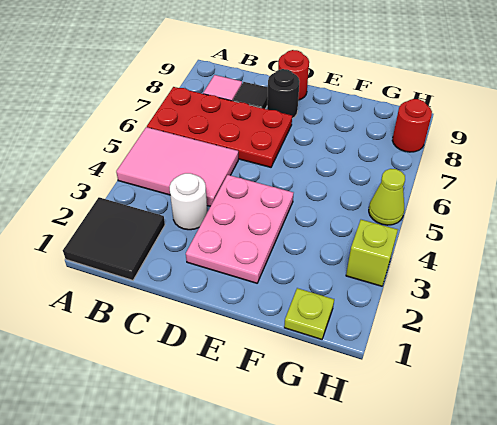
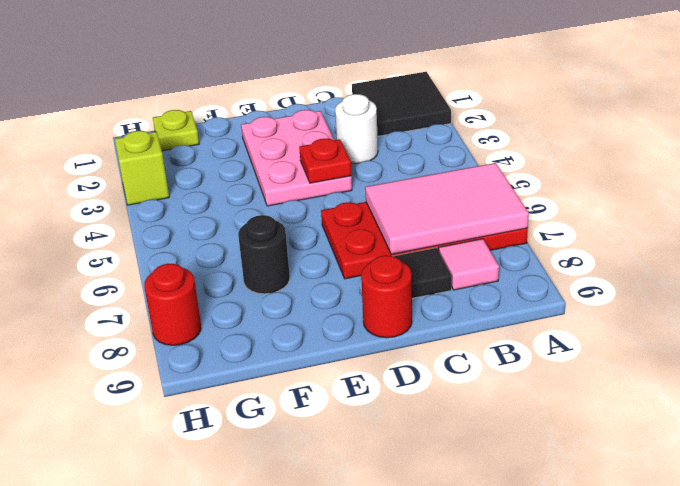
pink 2x3 tile [116,127,238,206] -> pink 2x3 tile moved to [365,163,529,254]
none -> red 1x1 plate [299,139,351,183]
black 1x1 round brick [267,69,300,118] -> black 1x1 round brick moved to [238,215,290,294]
lime 1x1 cone [369,169,405,225] -> none

